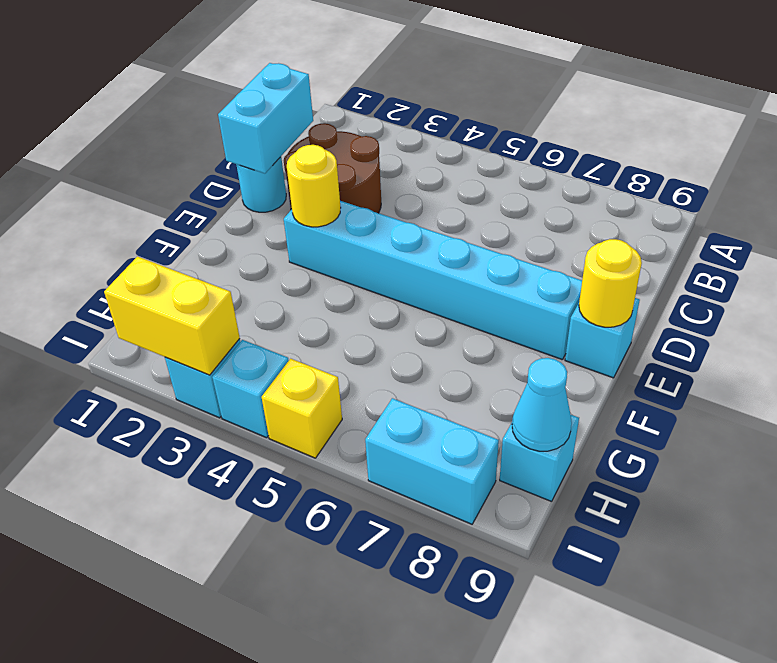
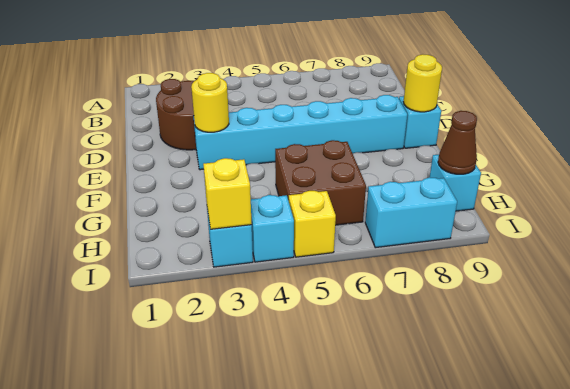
cyan 1x2 brick [218,63,313,173] -> none
cyan 1x1 round brick [236,157,286,212] -> none
none -> brown 2x2 brick [275,140,366,225]
cyan 1x1 cone [512,358,572,451] -> brown 1x1 cone [438,111,477,174]
yellow 1x2 brick [104,257,240,375] -> yellow 1x1 brick [203,158,252,229]

